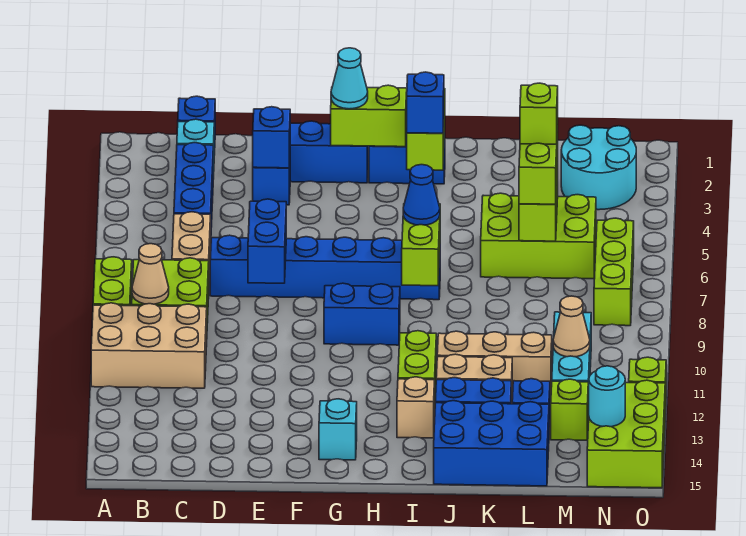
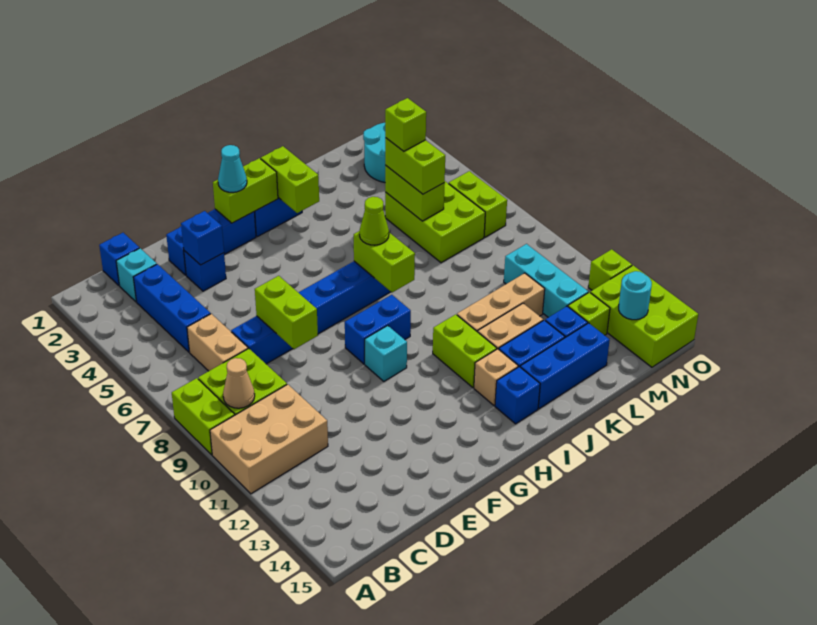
blue 1x2 brick [248,199,286,283] -> lime 1x2 brick [255,276,318,349]
cyan 1x1 brick [319,399,357,460] -> cyan 1x1 brick moved to [365,326,407,381]
blue 1x1 brick [407,72,444,133] -> blue 1x1 brick moved to [495,367,540,424]
blue 1x1 cone [403,165,440,225] -> lime 1x1 cone [360,197,389,245]
blue 2x3 brick [434,401,549,486] -> blue 1x3 brick [520,323,610,409]
lime 2x3 brick [481,193,596,279] -> lime 2x3 brick turned to [385,181,485,263]
tan 1x1 cone [553,296,590,357] -> none
lime 1x3 brick [594,218,634,326] -> lime 1x2 brick [449,171,507,237]

